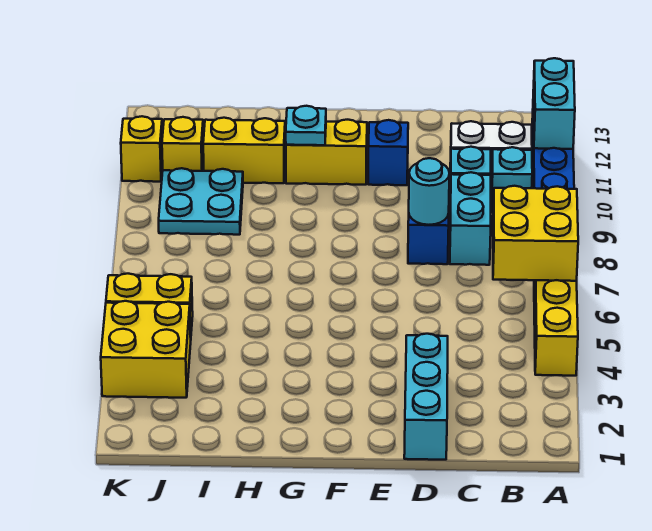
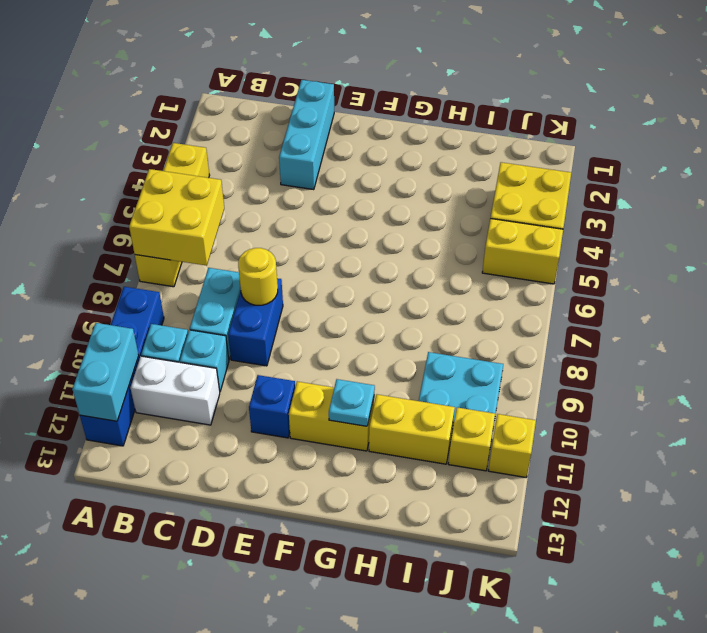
cyan 1x1 round brick [409,158,449,225] -> yellow 1x1 round brick [238,248,278,305]

